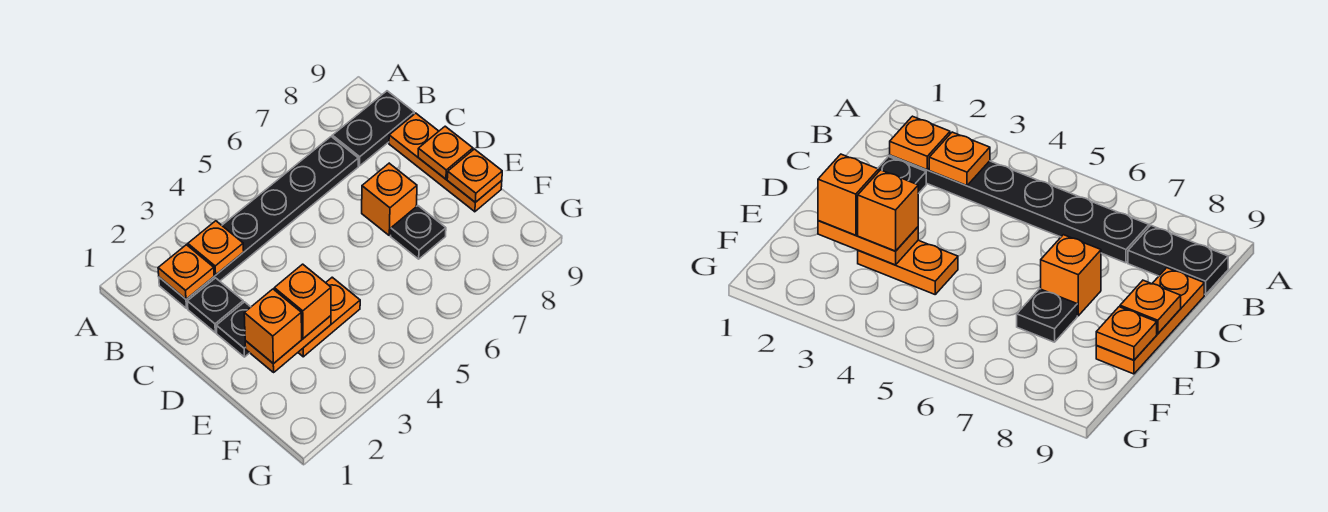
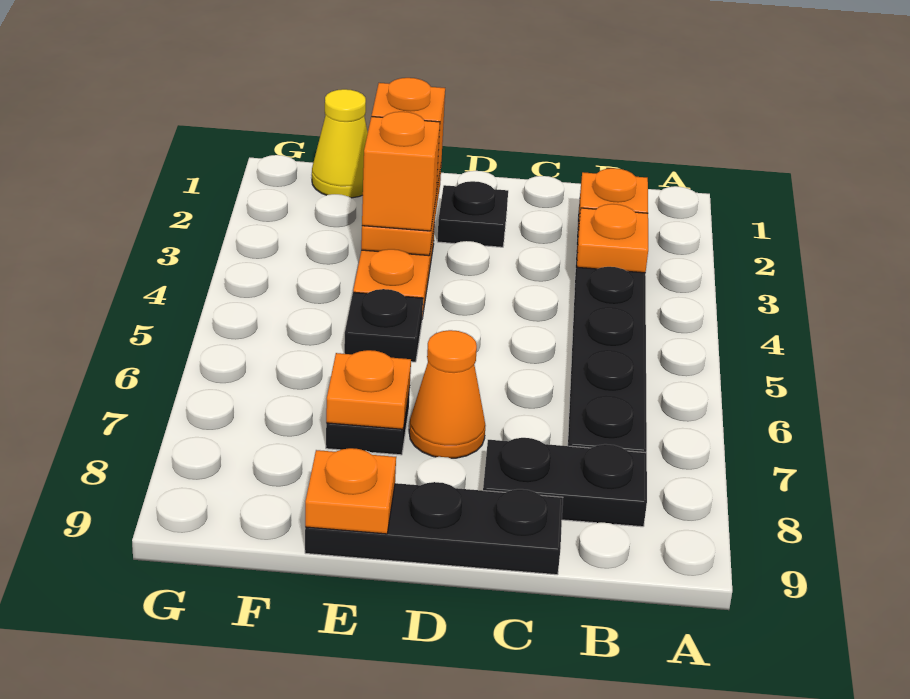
black 1x2 plate [332,91,414,166] -> black 1x2 plate turned to [483,438,647,527]
black 1x1 plate [187,278,243,333] -> black 1x1 plate moved to [344,289,423,362]
orange 1x3 plate [389,113,502,212] -> black 1x3 plate [305,482,563,575]
orange 1x1 brick [362,163,417,235] -> orange 1x1 cone [409,330,486,458]
orange 1x1 plate [418,126,473,179] -> orange 1x1 plate moved to [326,350,411,429]
none -> yellow 1x1 cone [312,89,368,198]

